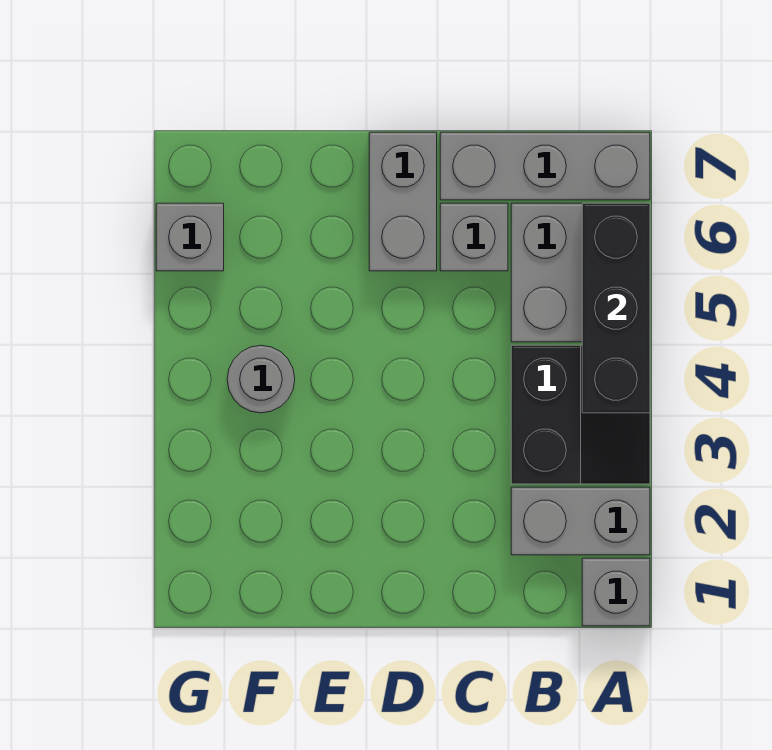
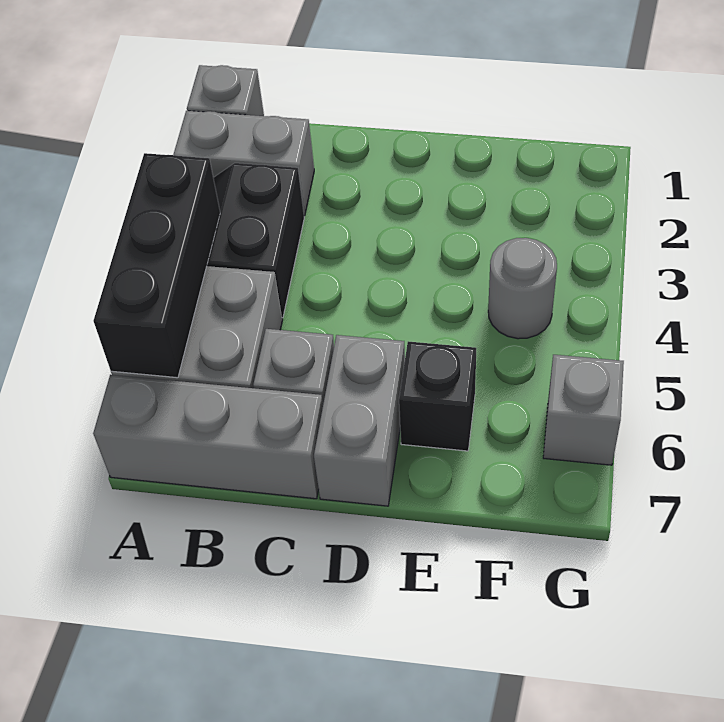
none -> black 1x1 brick [399,341,476,451]

